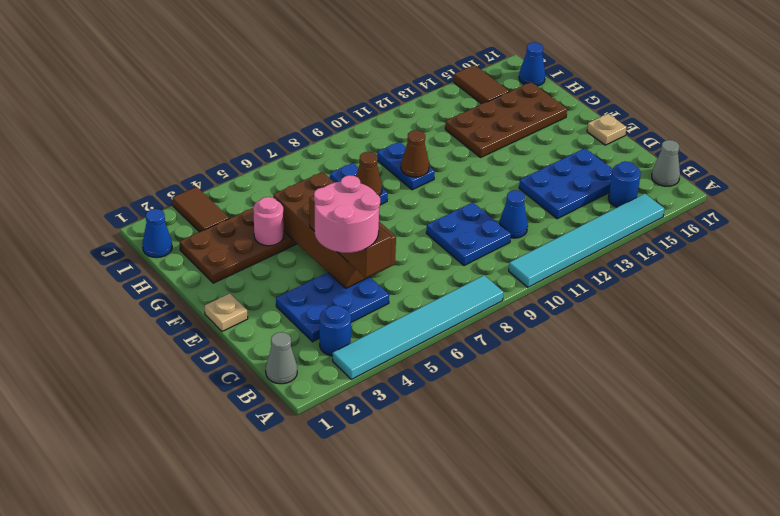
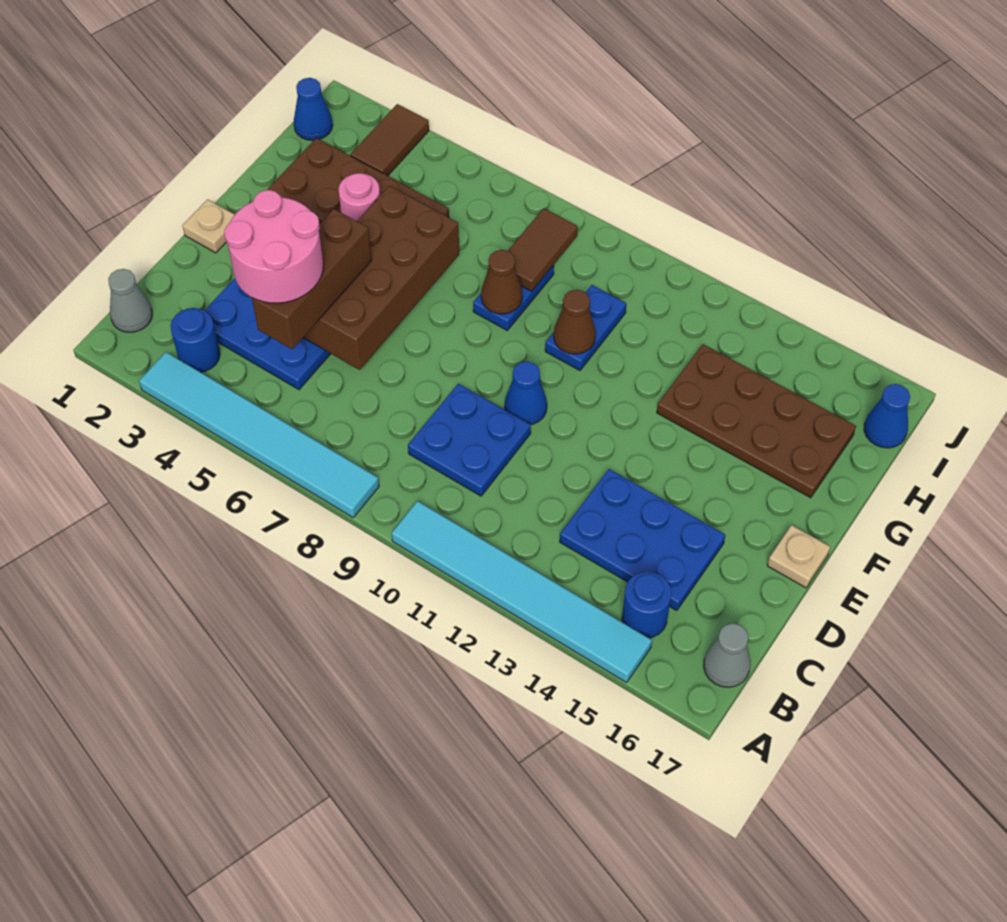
blue 1x1 cone [499,190,528,238] -> blue 1x1 cone moved to [505,361,547,425]
brown 1x2 tile [454,65,509,104] -> brown 1x2 tile moved to [508,208,578,292]

